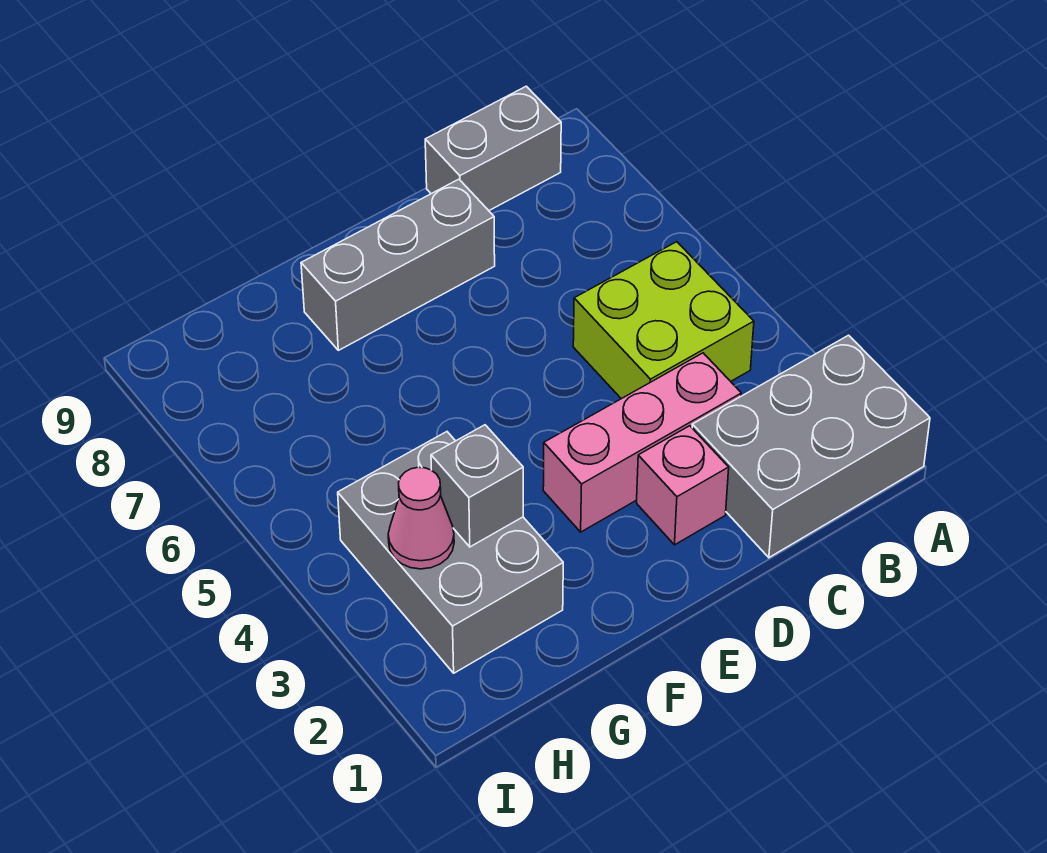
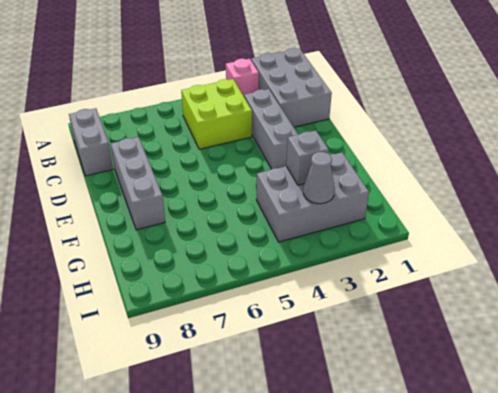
pink 1x3 brick [543,353,741,532] -> grey 1x3 brick [244,89,298,169]
pink 1x1 brick [637,426,729,545] -> pink 1x1 brick moved to [226,59,259,96]
pink 1x1 cone [388,467,454,569] -> grey 1x1 cone [303,152,335,204]

